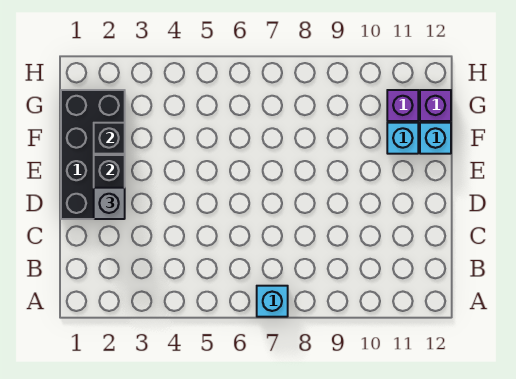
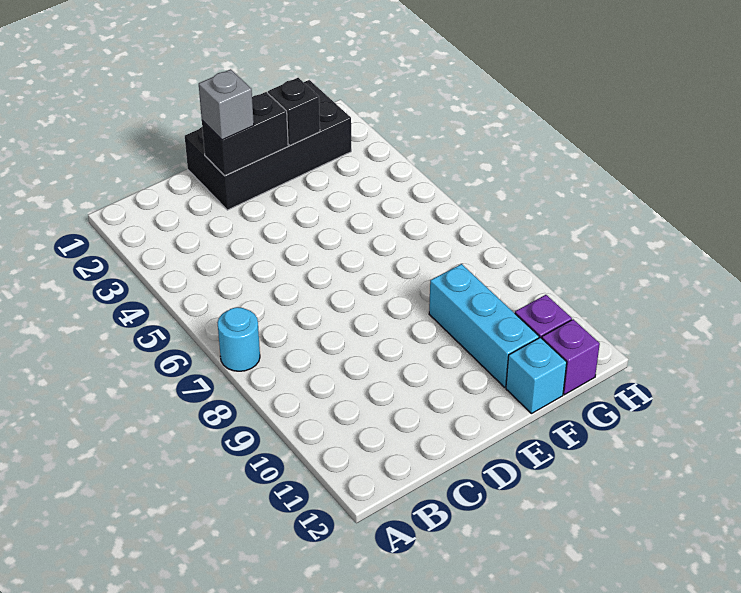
cyan 1x1 brick [257,286,288,317] -> cyan 1x1 round brick [217,307,260,371]
cyan 1x1 brick [387,123,418,154] -> cyan 1x3 brick [429,264,539,387]

